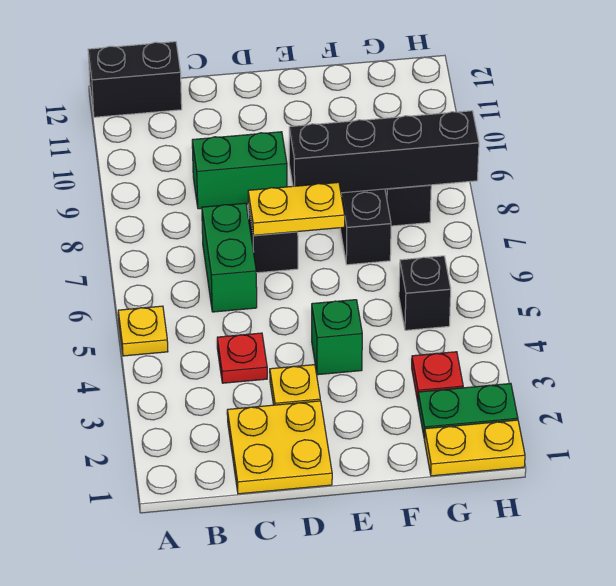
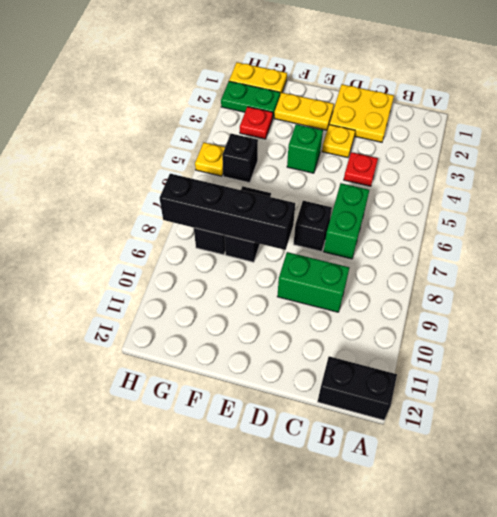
yellow 1x1 plate [118,306,168,356] -> yellow 1x1 plate moved to [195,143,225,176]
yellow 1x2 plate [248,182,345,235] -> yellow 1x2 plate moved to [274,93,334,130]

